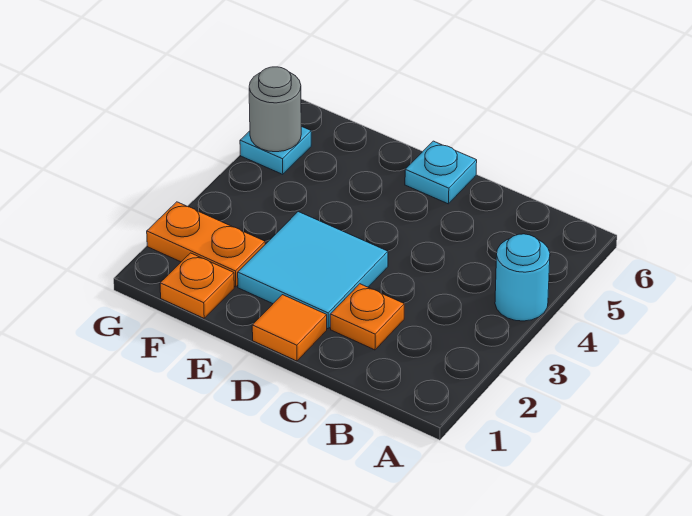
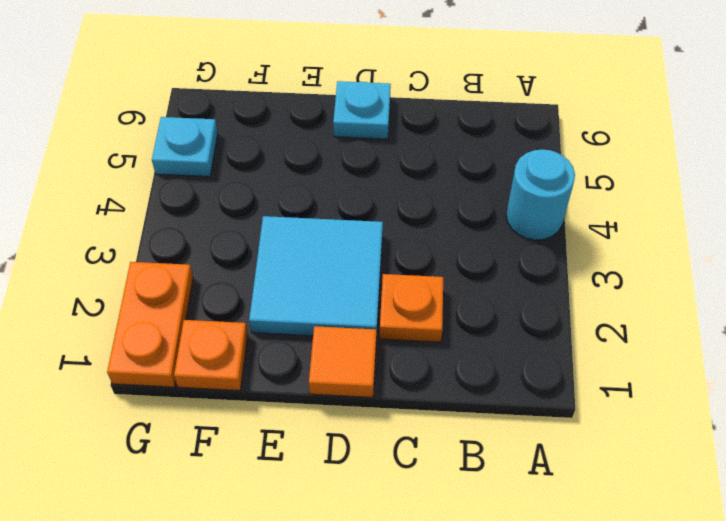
orange 1x2 plate [147,202,265,287] -> orange 1x2 plate turned to [107,262,193,387]
grey 1x1 round brick [249,67,301,152] -> none

